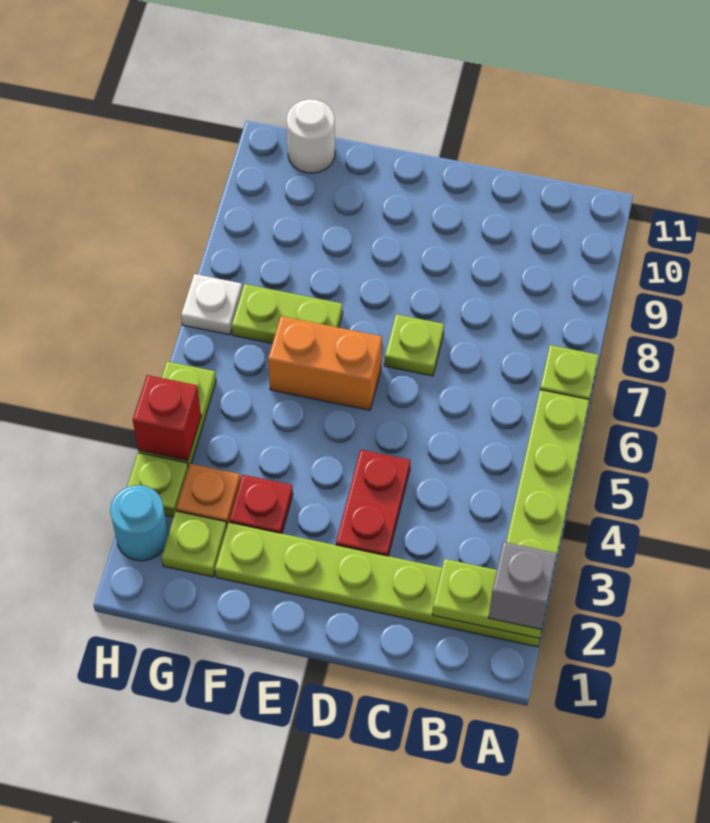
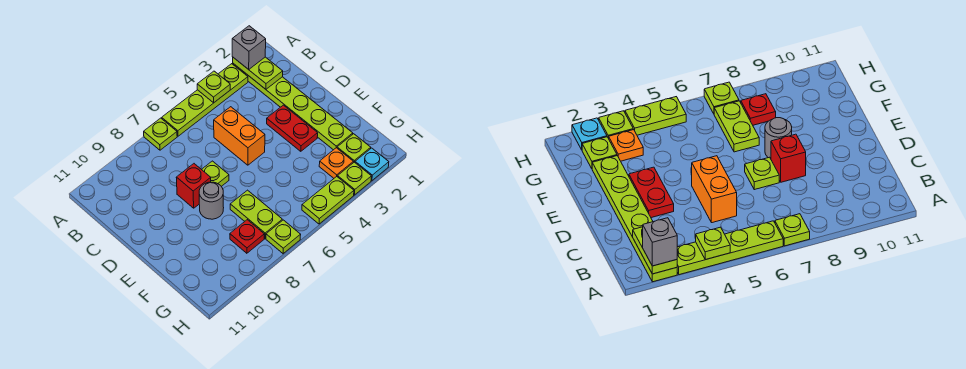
none -> lime 1x1 plate [197,71,230,103]
red 1x2 plate [336,450,410,556] -> red 1x2 plate turned to [267,105,318,151]
orange 1x2 brick [268,316,382,410] -> orange 1x2 brick moved to [214,107,265,165]
none -> grey 1x1 round brick [199,182,224,219]
red 1x1 plate [229,475,293,534] -> red 1x1 plate moved to [230,220,264,253]
white 1x1 round brick [286,99,335,173] -> none
cyan 1x1 round brick [110,485,168,561] -> cyan 1x1 plate [355,148,389,181]
red 1x1 brick [133,375,201,460] -> red 1x1 brick moved to [176,164,211,208]
white 1x1 plate [181,274,242,335] -> lime 1x1 plate [266,220,301,254]

